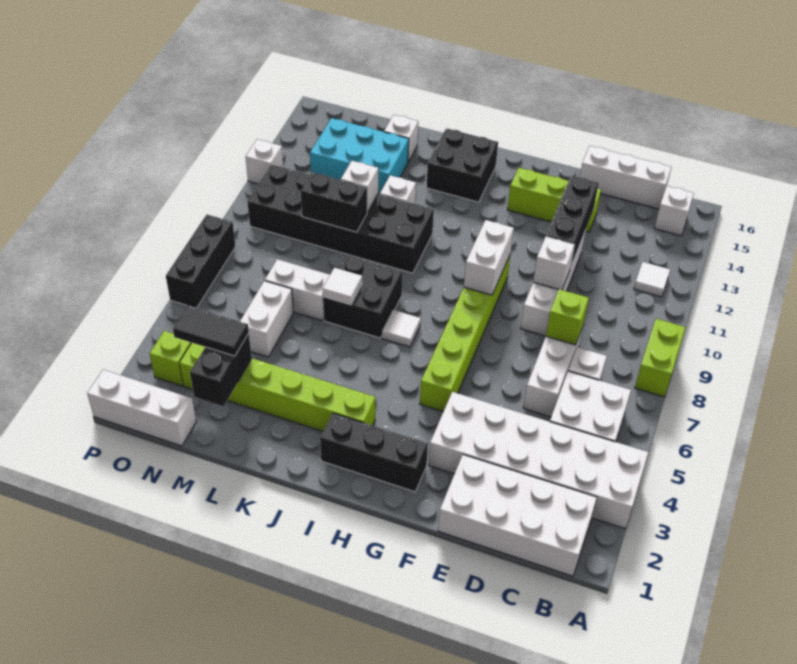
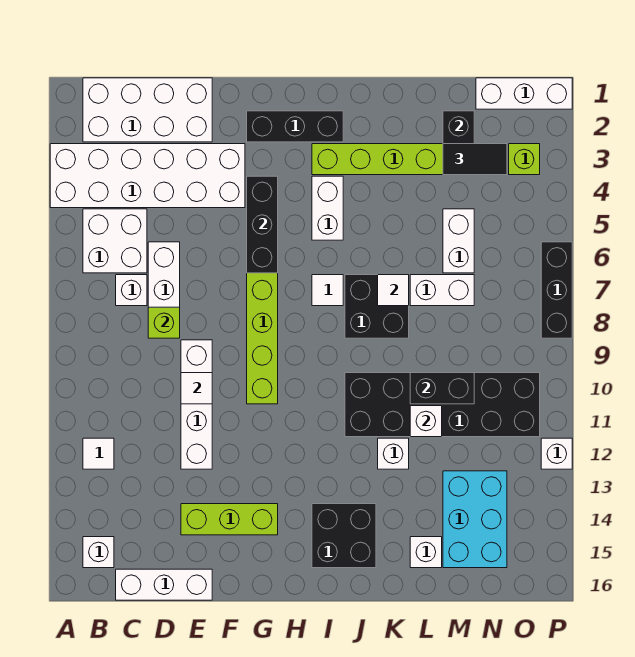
lime 1x2 brick [635,319,686,397] -> none
white 1x1 brick [533,236,575,290] -> white 1x1 tile [181,373,212,404]
black 1x3 brick [546,176,599,268] -> black 1x3 brick moved to [247,176,278,273]
white 1x2 brick [464,220,514,295] -> white 1x2 brick moved to [312,176,343,240]
cyan 2x3 brick [310,118,409,194] -> cyan 2x3 brick turned to [443,471,507,568]

